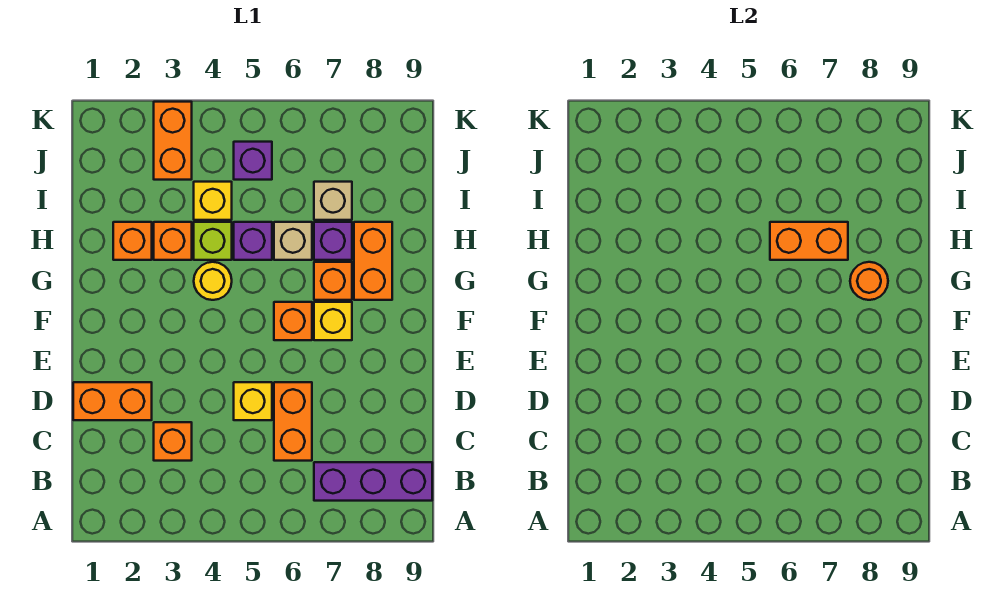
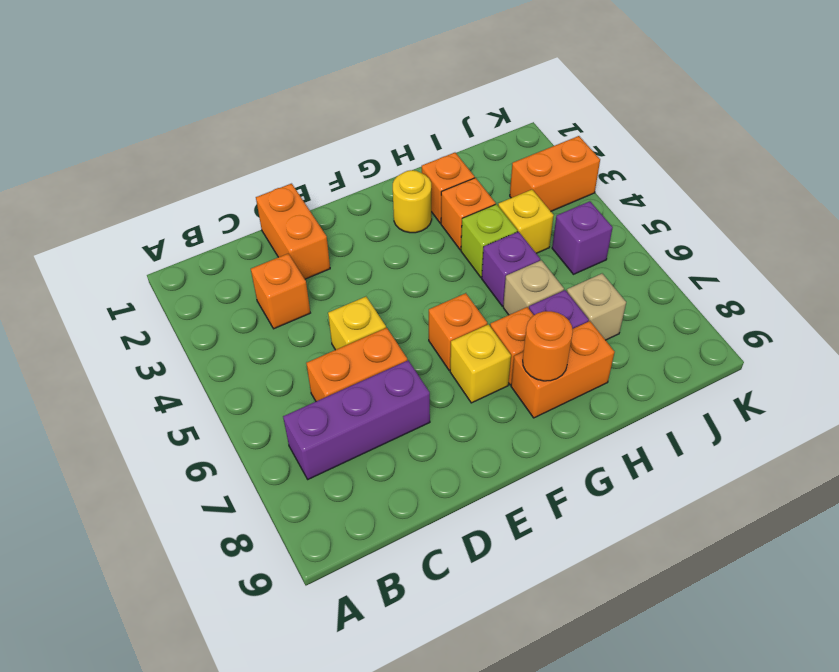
purple 1x3 brick [314,462,432,501] -> purple 1x3 brick turned to [283,360,430,479]
yellow 1x1 round brick [194,262,232,300] -> yellow 1x1 round brick moved to [393,170,432,233]
orange 1x2 brick [770,222,848,260] -> none

